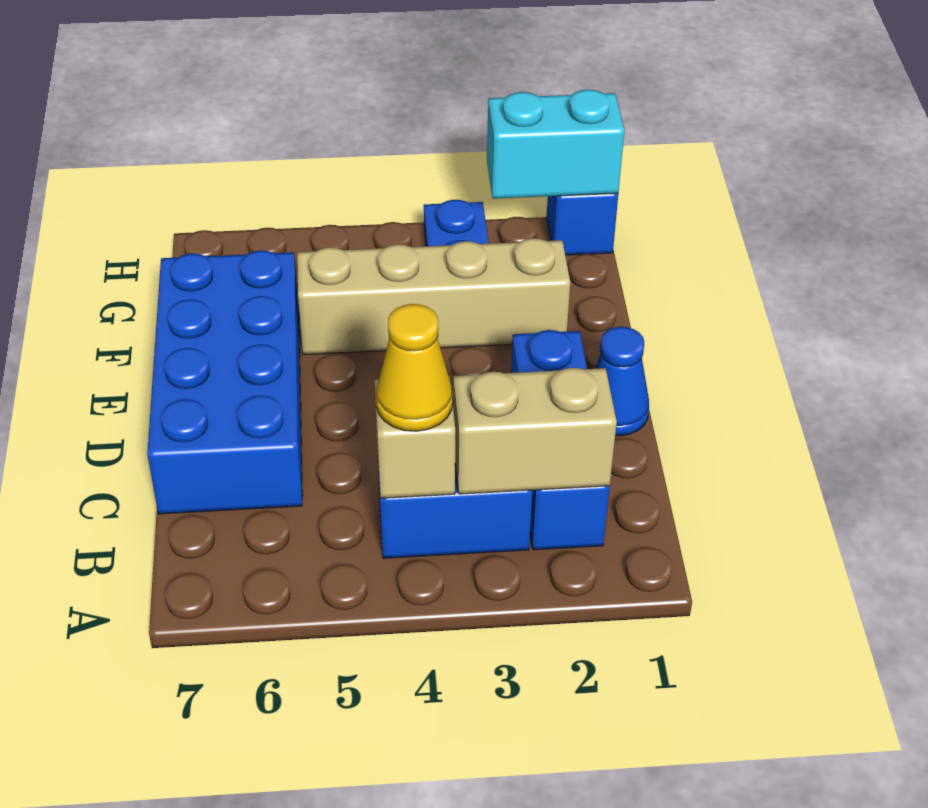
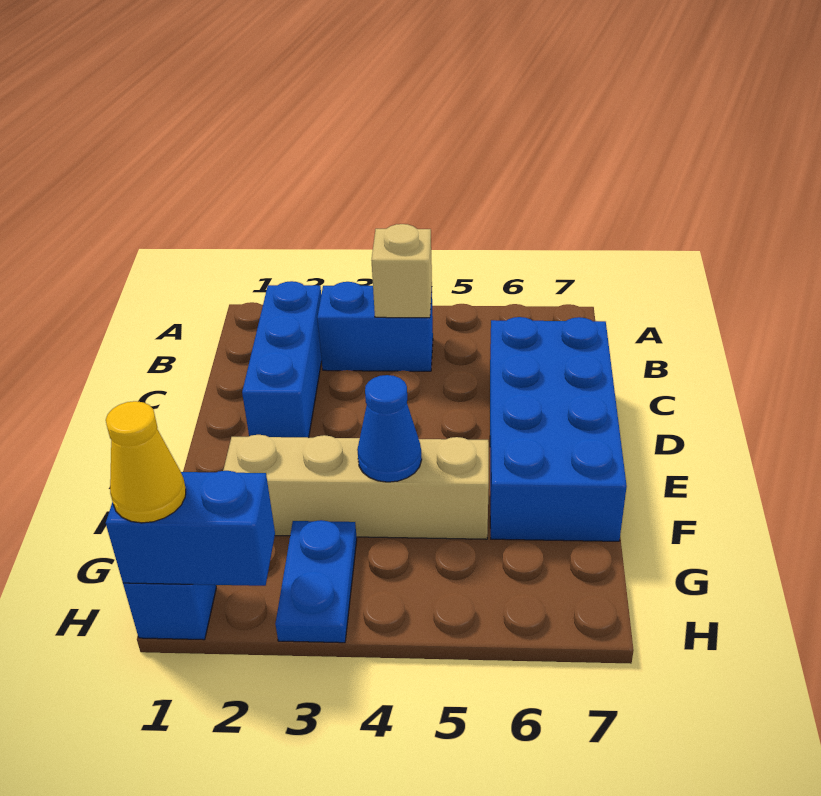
tan 1x2 brick [453,368,617,494] -> none
yellow 1x1 cone [376,304,453,431] -> yellow 1x1 cone moved to [106,401,186,523]
blue 1x1 cone [595,327,649,436] -> blue 1x1 cone moved to [357,375,422,482]
cyan 1x2 brick [487,89,625,199] -> blue 1x2 brick [106,471,275,586]

